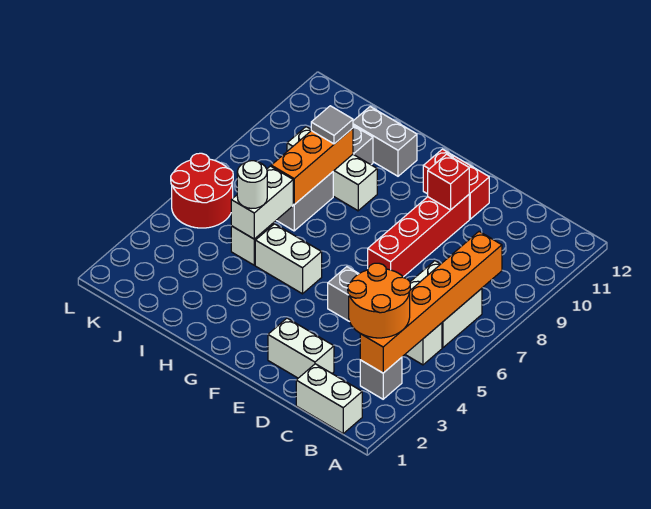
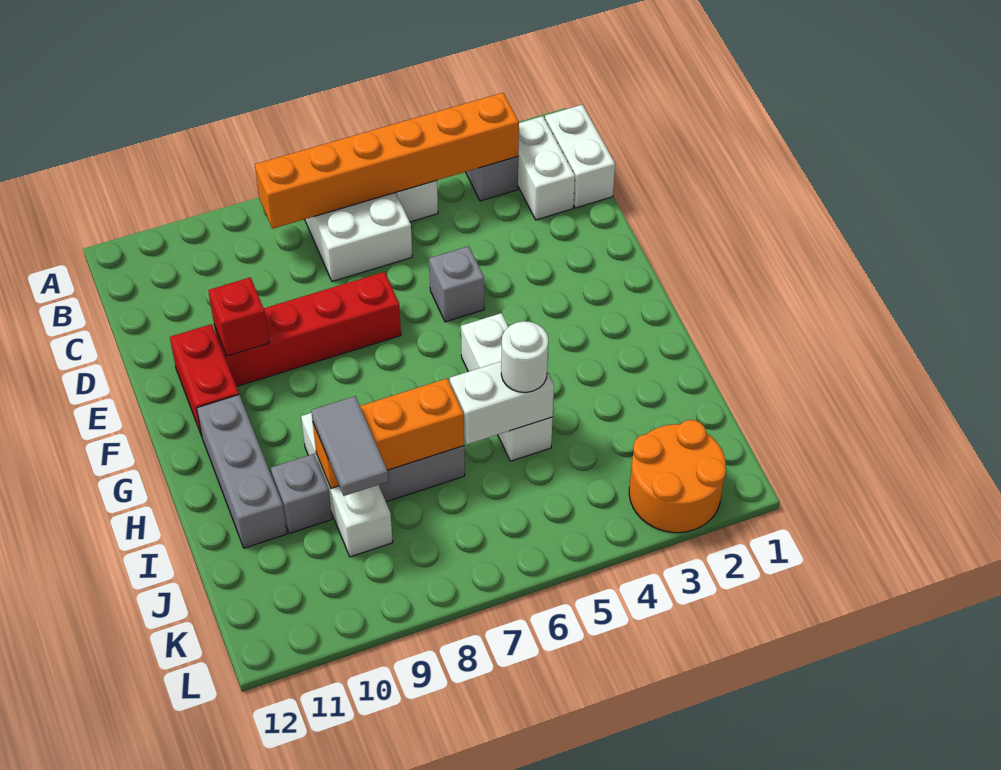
orange 2x2 round brick [348,263,410,338] -> orange 2x2 round brick moved to [629,420,726,533]
white 1x2 brick [268,318,334,378] -> white 1x2 brick moved to [518,116,575,220]
grey 1x2 brick [353,107,417,176] -> grey 1x3 brick [197,395,287,548]
grey 1x1 tile [311,106,353,144] -> grey 1x2 tile [311,396,388,496]
red 2x2 round brick [171,153,233,228] -> none

